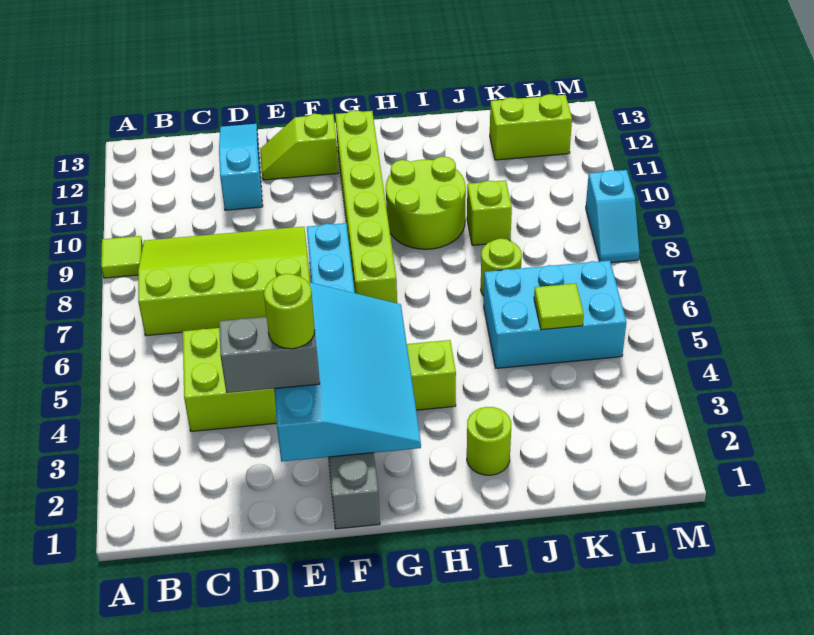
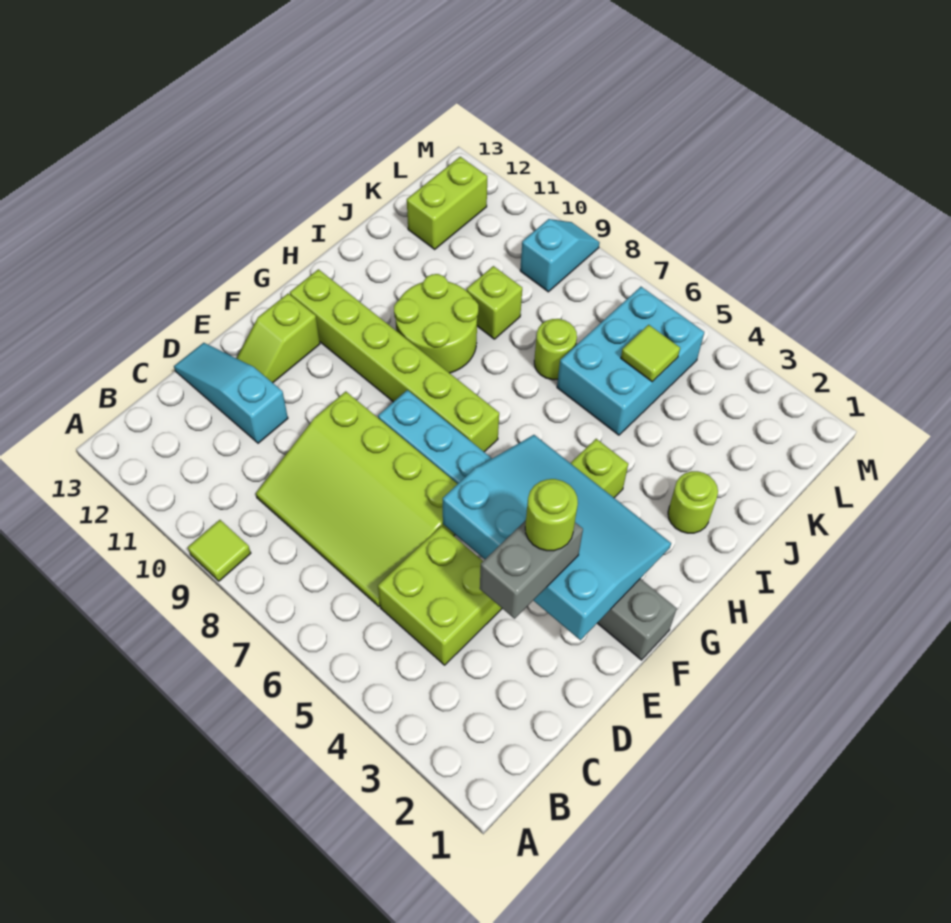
lime 3x4 slope [138,227,310,336] -> lime 3x4 slope turned to [256,391,457,606]
cyan 1x2 slope [586,170,640,263] -> cyan 1x2 slope turned to [520,219,600,292]

